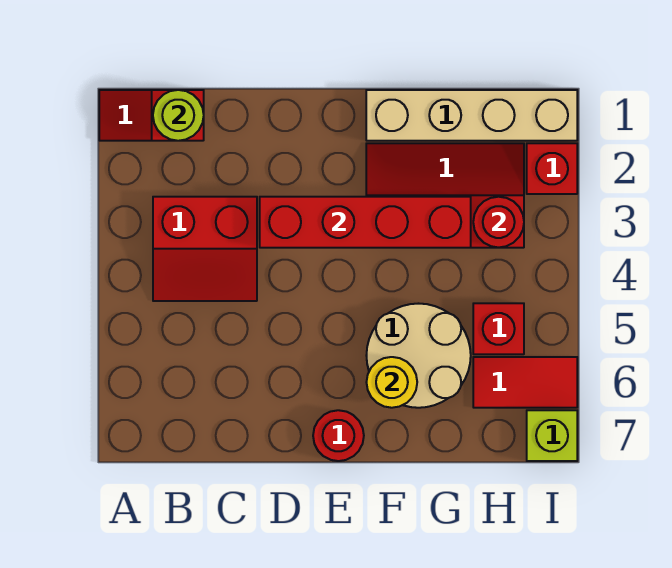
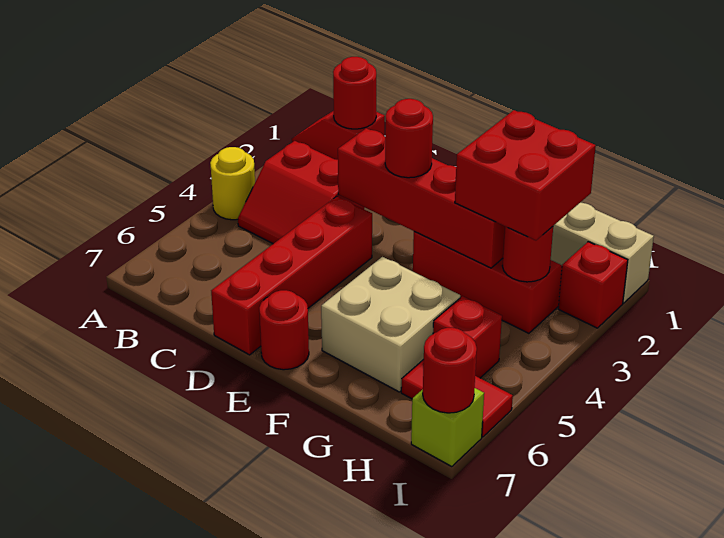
lime 1x1 round brick [153,90,204,141] -> red 1x1 round brick [333,57,376,129]
none -> red 1x4 brick [211,196,372,355]
none -> red 1x1 round brick [385,99,433,178]
tan 2x2 round brick [366,304,471,408] -> tan 2x2 brick [321,257,460,392]
yellow 1x1 round brick [366,357,417,408] -> yellow 1x1 round brick moved to [210,147,255,220]
none -> red 2x2 brick [455,110,596,240]
none -> red 1x1 round brick [423,328,477,413]

